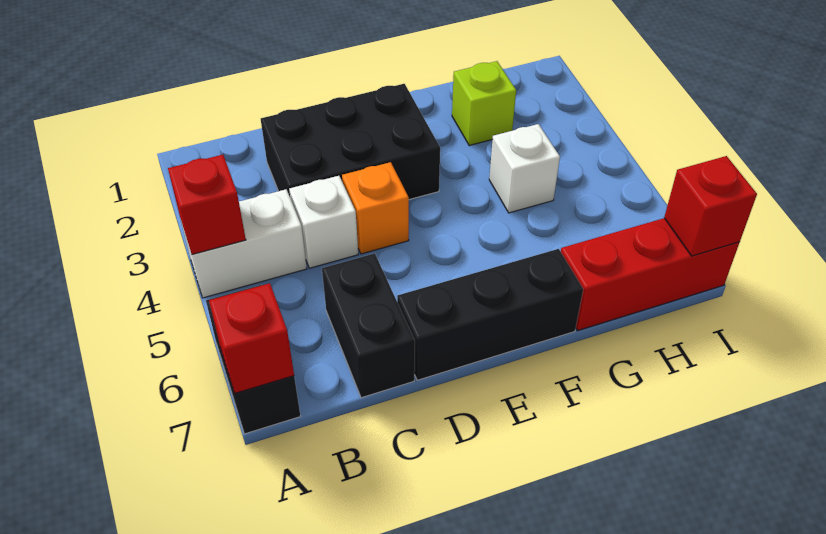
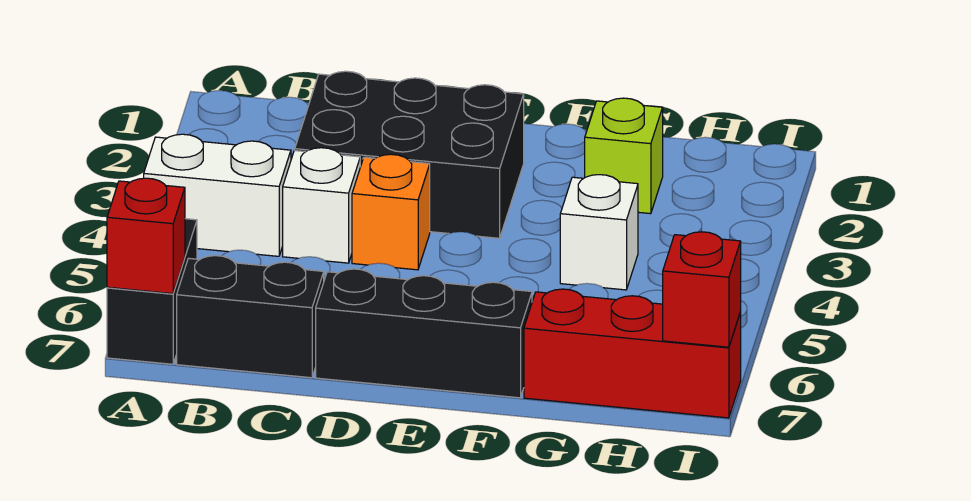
red 1x1 brick [168,155,246,254] -> none
black 1x2 brick [322,253,415,398] -> black 1x2 brick turned to [177,256,324,378]

